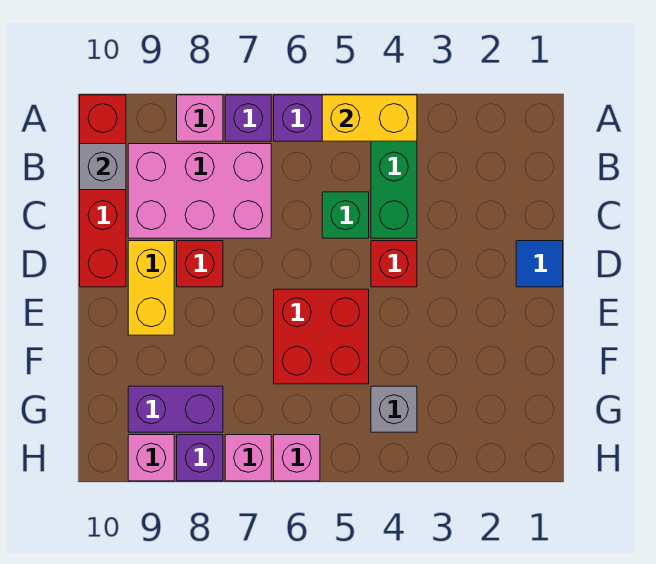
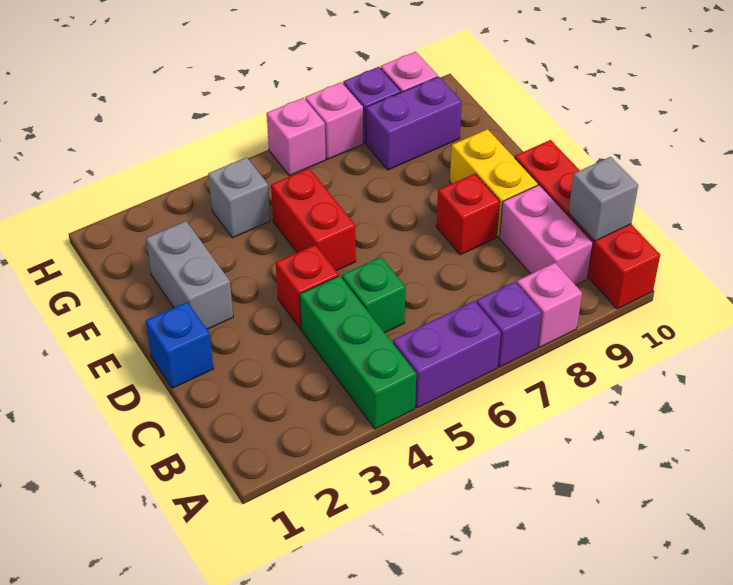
yellow 1x2 brick [322,95,417,141] -> none
pink 2x3 brick [128,144,271,238] -> pink 1x2 brick [500,185,593,285]
blue 1x1 tile [516,241,563,287] -> blue 1x1 brick [146,302,213,388]
none -> grey 1x2 brick [146,221,233,329]
red 2x2 brick [274,289,369,384] -> red 1x2 brick [271,169,356,271]

